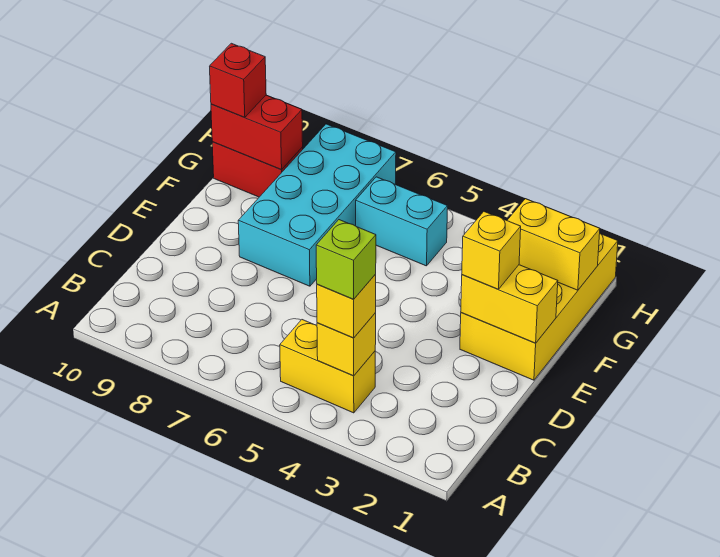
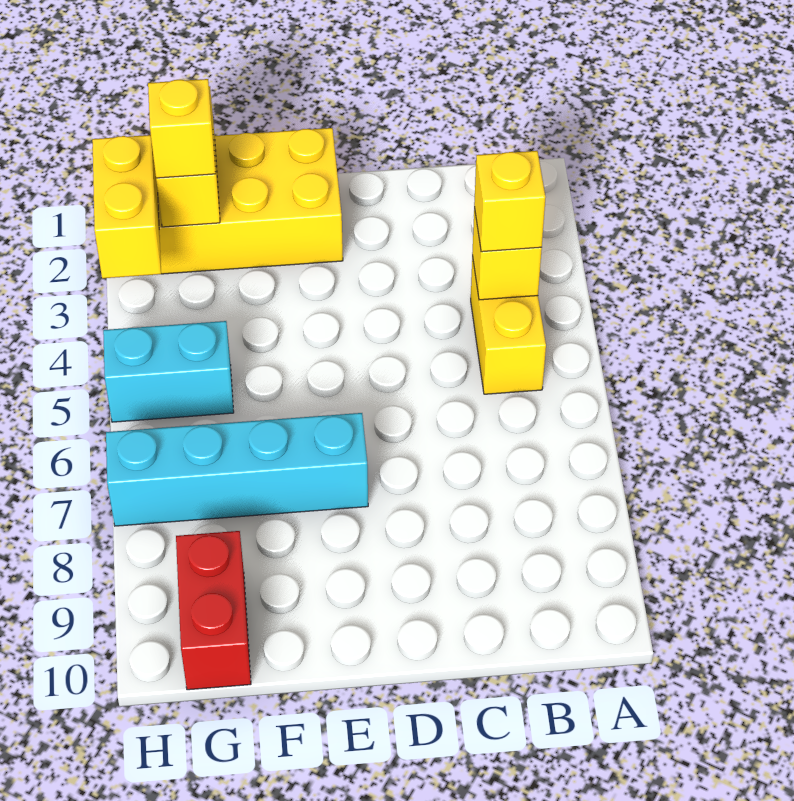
lime 1x1 brick [316,220,376,299] -> none
yellow 1x2 brick [461,265,558,343] -> yellow 1x2 brick moved to [92,135,161,278]
yellow 1x1 brick [462,212,521,289] -> yellow 1x1 brick moved to [148,79,216,178]
cyan 2x4 brick [238,124,396,286] -> cyan 1x4 brick [106,413,368,526]
cyan 1x2 brick [356,177,448,266] -> cyan 1x2 brick turned to [103,321,234,422]
red 1x2 brick [211,95,303,170] -> none
red 1x1 brick [210,43,266,118] -> none

